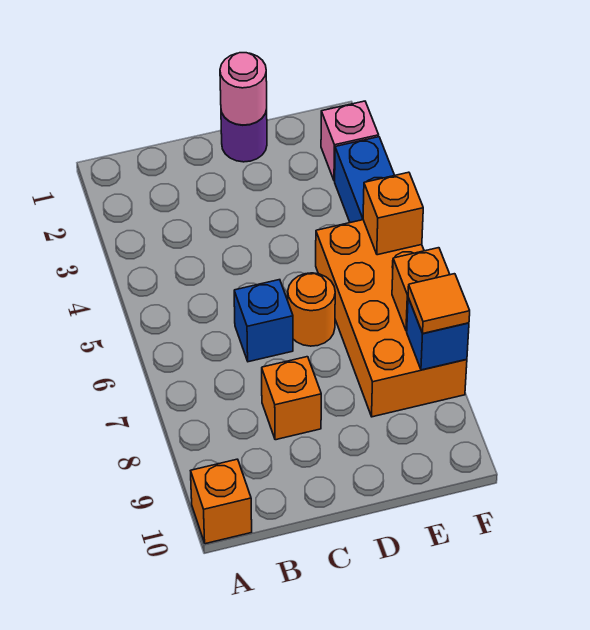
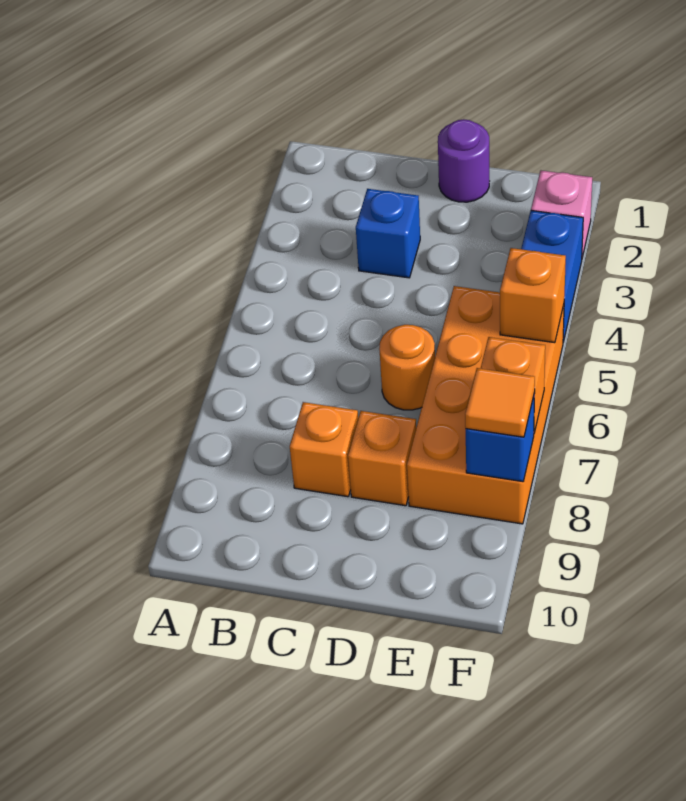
orange 1x1 brick [191,459,252,544] -> orange 1x1 brick moved to [348,411,416,506]
blue 1x1 brick [234,280,293,362] -> blue 1x1 brick moved to [356,189,420,278]
pink 1x1 round brick [220,53,267,125] -> none

